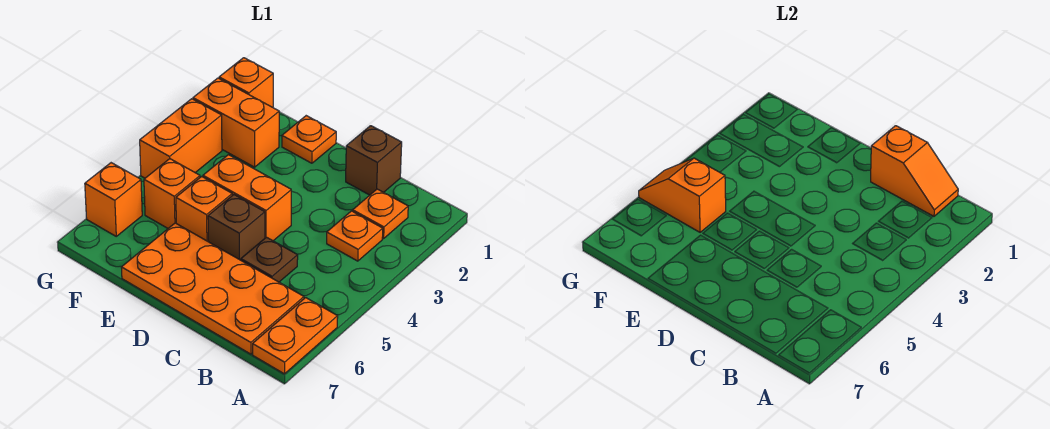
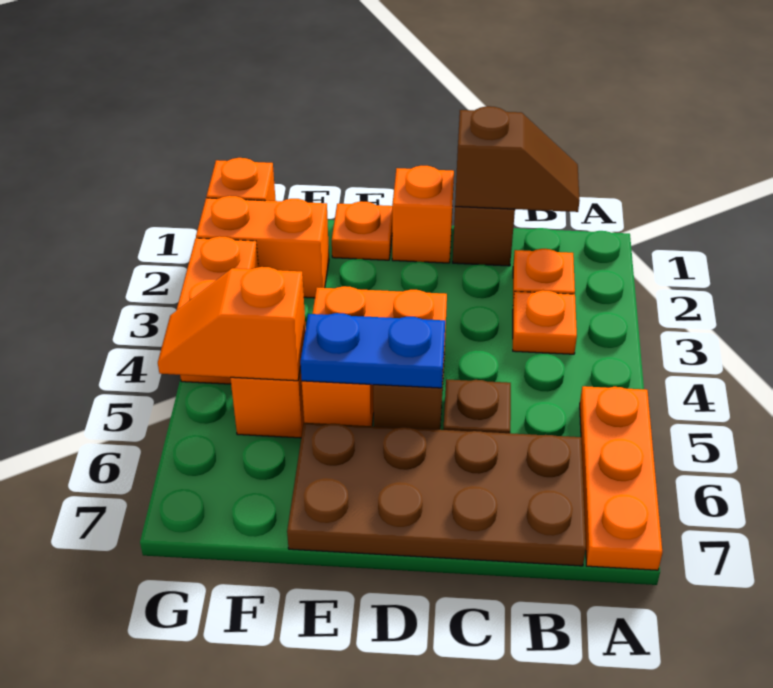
orange 1x2 plate [253,298,338,374] -> orange 1x3 plate [580,386,662,570]
orange 1x2 slope [871,126,958,216] -> brown 1x2 slope [455,106,580,212]
orange 2x4 plate [121,223,304,354] -> brown 2x4 plate [287,423,586,566]
none -> blue 1x2 plate [300,313,445,388]
orange 1x1 brick [85,163,142,236] -> orange 1x1 brick moved to [392,166,454,263]

